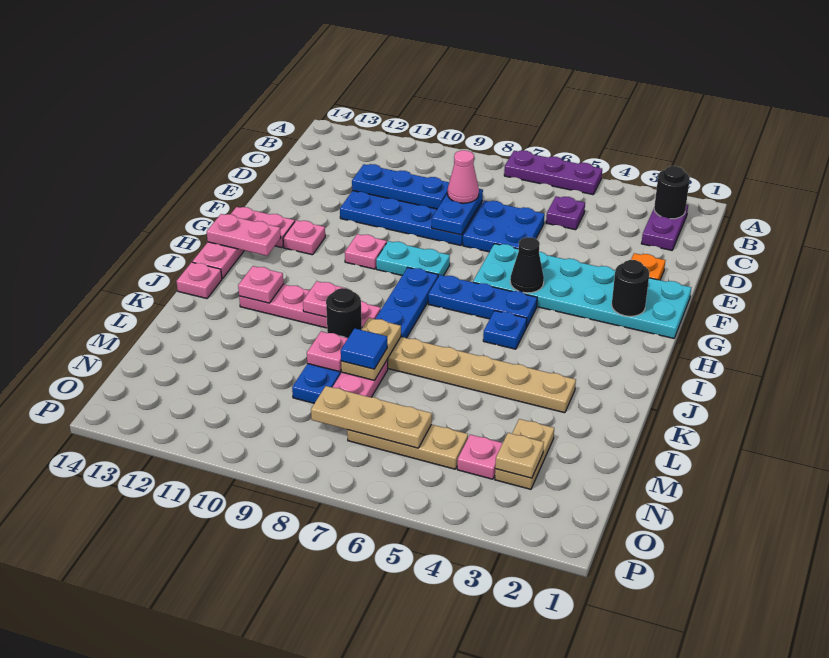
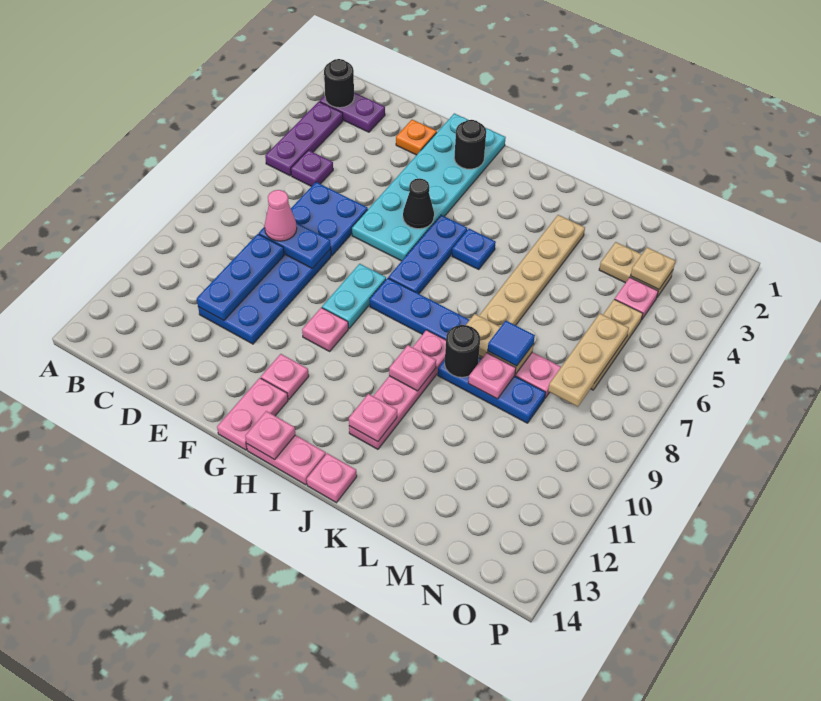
purple 1x3 plate [504,150,602,195] -> purple 1x3 plate moved to [265,102,343,176]
pink 1x2 plate [207,214,281,256] -> pink 1x1 plate [245,411,295,460]

